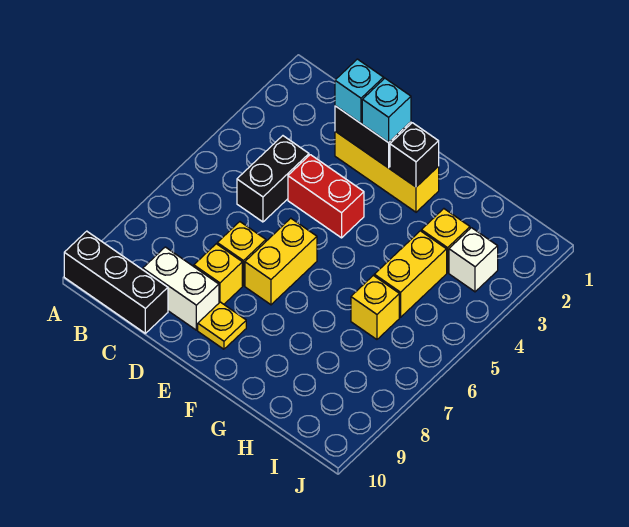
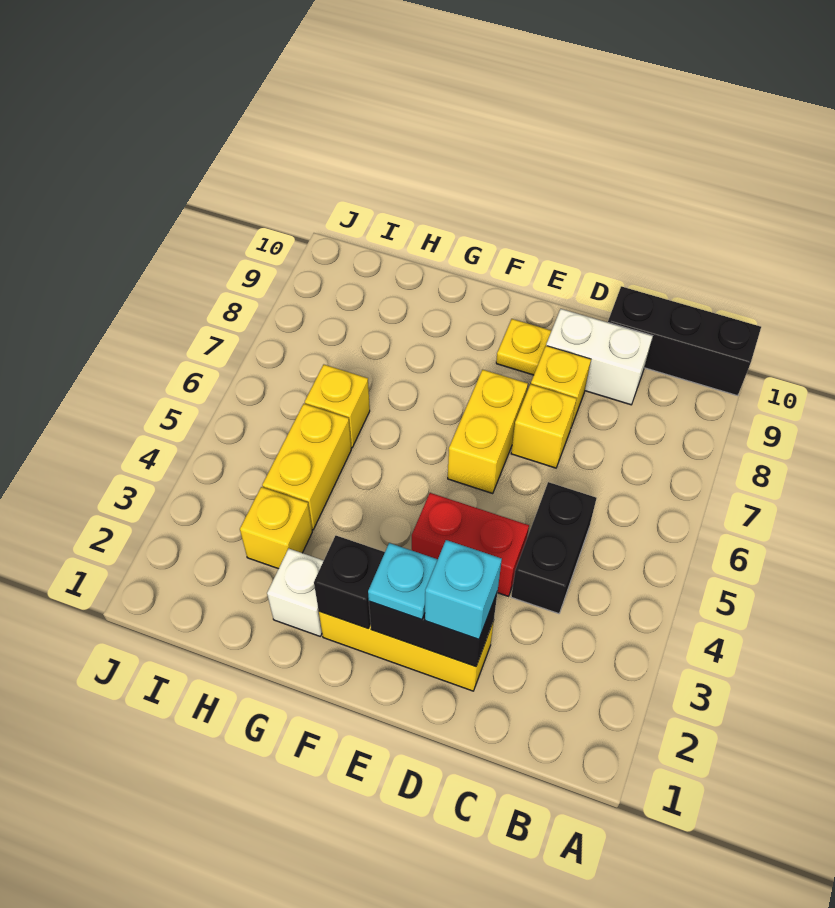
cyan 1x1 brick [362,78,411,143] -> cyan 1x1 plate [368,543,438,620]
white 1x1 brick [449,228,498,292] -> white 1x1 brick moved to [267,549,324,636]

